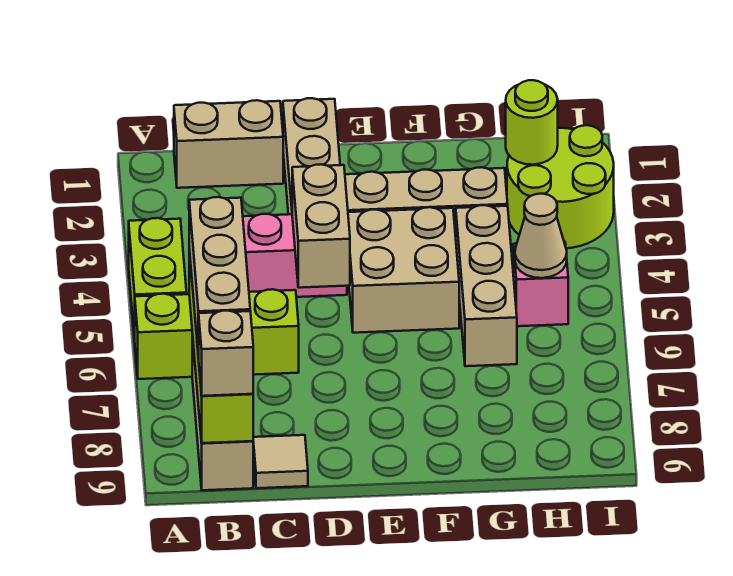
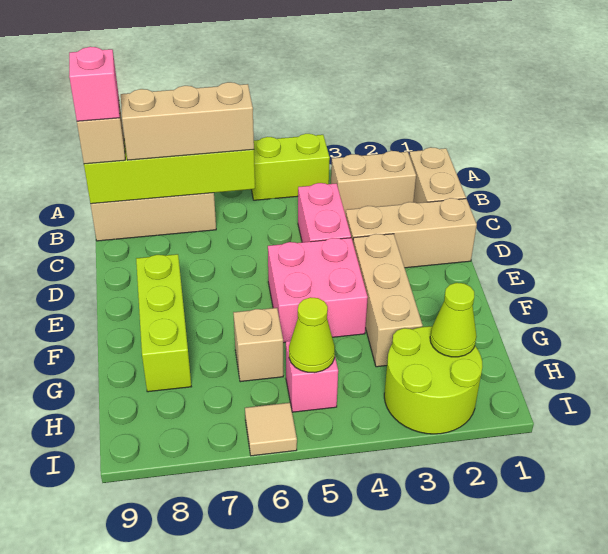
lime 1x3 brick [135,289,299,379] -> lime 1x3 brick moved to [136,254,191,392]
none -> pink 1x1 brick [69,47,120,121]
tan 1x1 tile [253,435,308,488] -> tan 1x1 tile moved to [245,403,297,456]
tan 1x2 brick [292,164,350,288] -> tan 1x2 brick moved to [331,151,416,215]
tan 2x2 brick [348,207,459,333] -> pink 2x2 brick [268,238,368,343]
tan 1x3 brick [456,205,517,366] -> tan 1x1 brick [233,308,283,382]
lime 1x1 round brick [506,80,558,165] -> lime 1x1 cone [430,283,477,357]
tan 1x1 cone [515,194,567,278] -> lime 1x1 cone [289,297,335,373]

